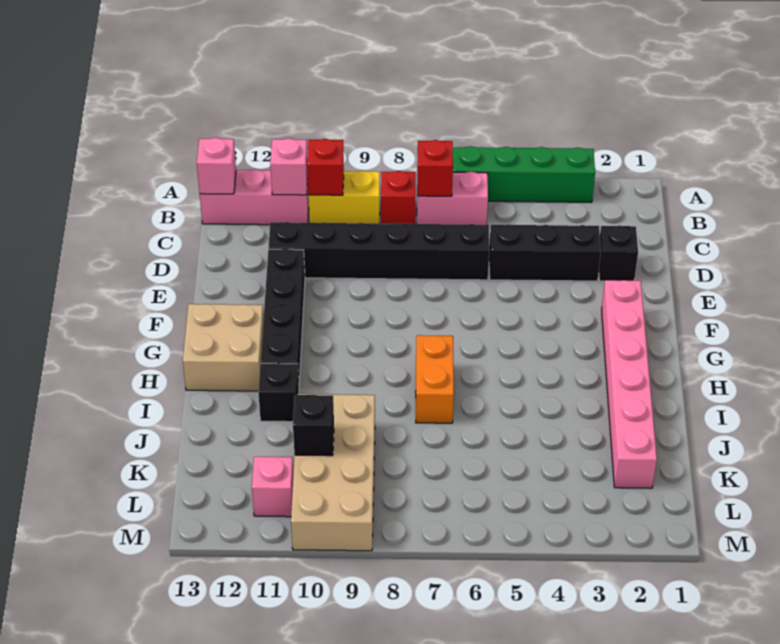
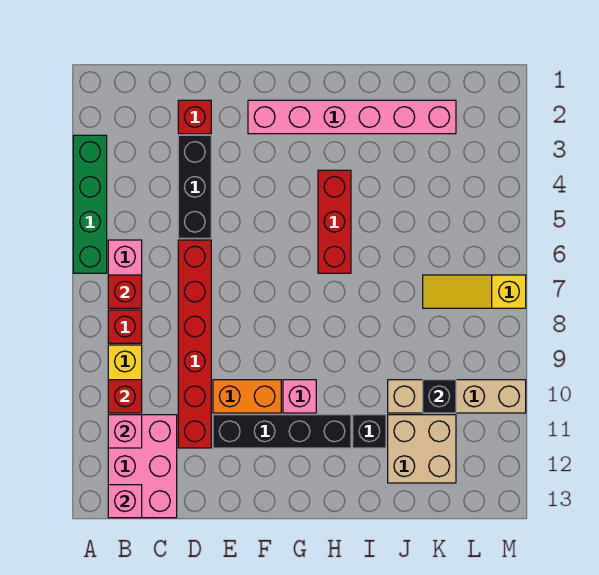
pink 1x3 brick [200,169,309,225] -> pink 2x3 brick [108,415,177,518]
black 1x1 brick [599,225,638,281] -> red 1x1 brick [178,100,211,134]
black 1x6 brick [268,222,489,280] -> red 1x6 brick [178,240,211,448]
tan 2x2 brick [183,304,264,391] -> tan 2x2 brick moved to [388,415,456,483]
none -> red 1x3 brick [318,170,351,273]
orange 1x2 brick [416,335,454,423] -> orange 1x2 brick moved to [213,380,281,413]
tan 2x4 brick [291,394,375,551] -> tan 1x4 brick [388,380,526,413]
none -> yellow 1x3 slope [423,275,526,308]
pink 1x1 brick [252,457,293,517] -> pink 1x1 brick moved to [283,380,316,413]

